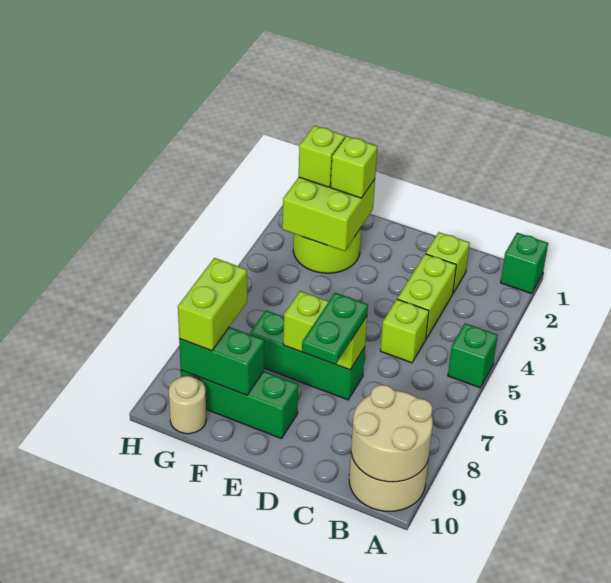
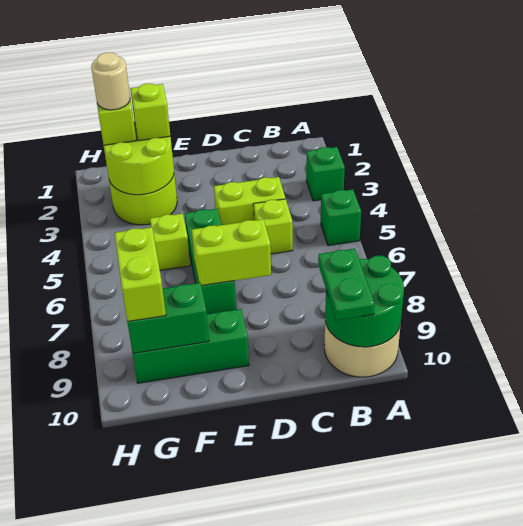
green 1x1 brick [501,233,548,294] -> green 1x1 brick moved to [306,147,345,201]
tan 2x2 round brick [351,385,433,482] -> green 2x2 round brick [325,256,404,347]
lime 1x1 brick [426,232,470,293] -> lime 1x1 brick moved to [150,214,190,270]
lime 1x2 brick [397,254,456,339] -> lime 1x2 brick turned to [214,177,285,225]
green 1x3 brick [250,310,365,400] -> green 1x3 brick turned to [185,209,236,314]
green 1x2 plate [302,293,368,364] -> green 1x2 plate moved to [318,249,375,320]
lime 2x2 brick [282,177,375,251] -> lime 2x2 round brick [104,121,174,195]
tan 1x1 round brick [169,376,206,434] -> tan 1x1 round brick moved to [91,53,130,110]

